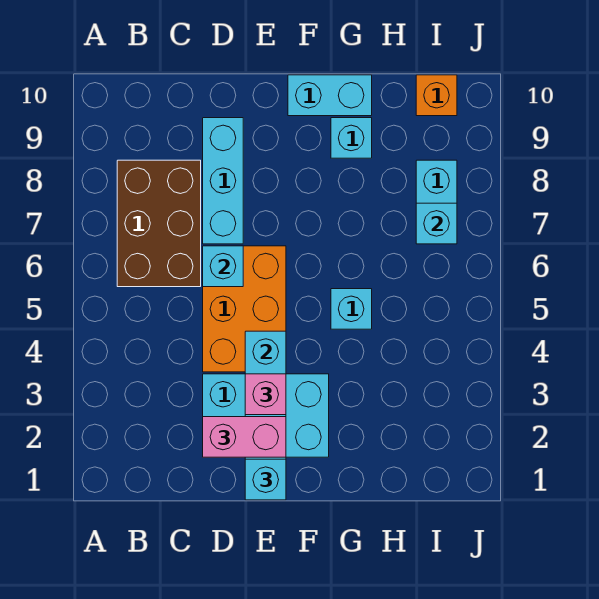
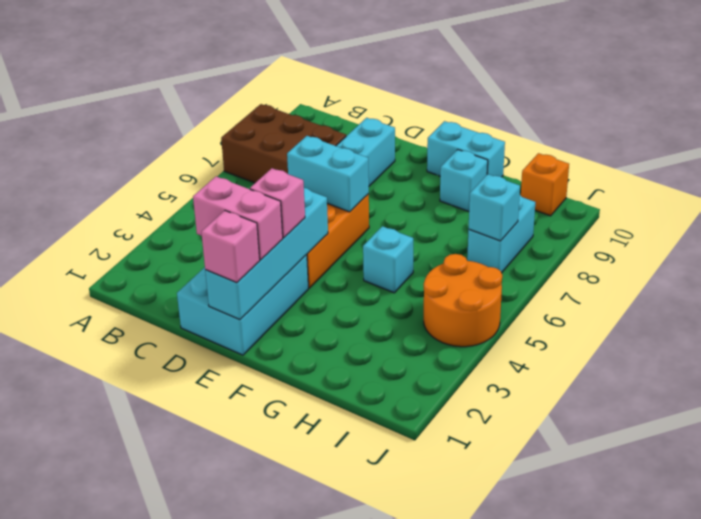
brown 2x3 brick [117,160,201,287] -> brown 2x3 brick turned to [221,104,346,183]
cyan 2x3 brick [203,374,329,457] -> cyan 2x3 brick turned to [177,255,308,355]
cyan 1x1 brick [203,246,243,287] -> cyan 1x2 brick [287,136,369,212]
cyan 1x1 brick [245,459,286,500] -> pink 1x1 brick [201,211,260,283]
none -> orange 2x2 round brick [424,254,502,347]

